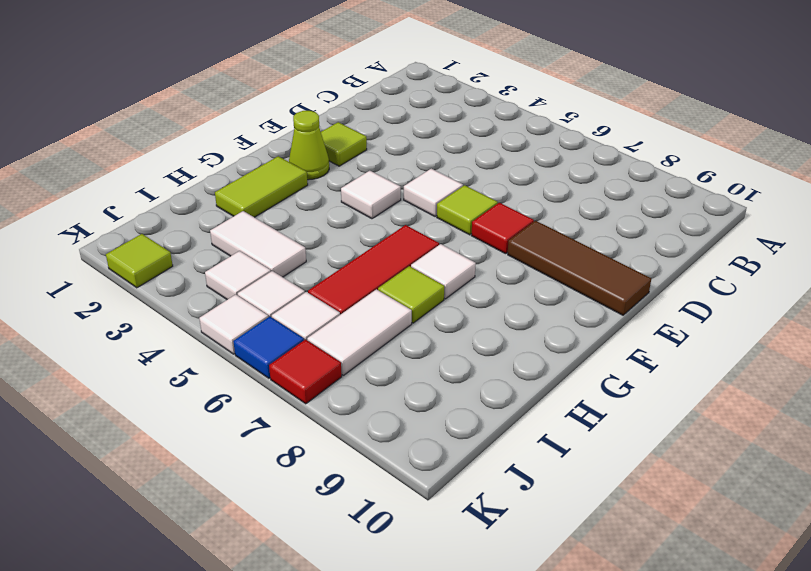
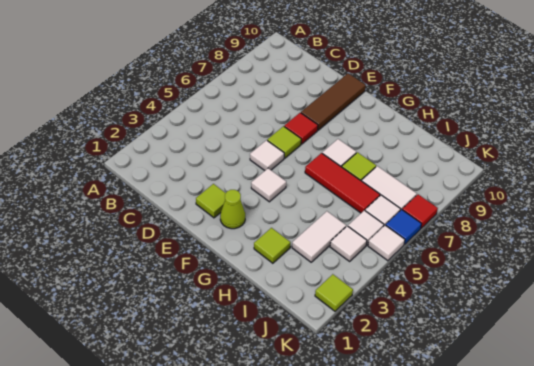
lime 1x2 tile [215,156,308,217] -> lime 1x1 tile [254,228,291,263]

